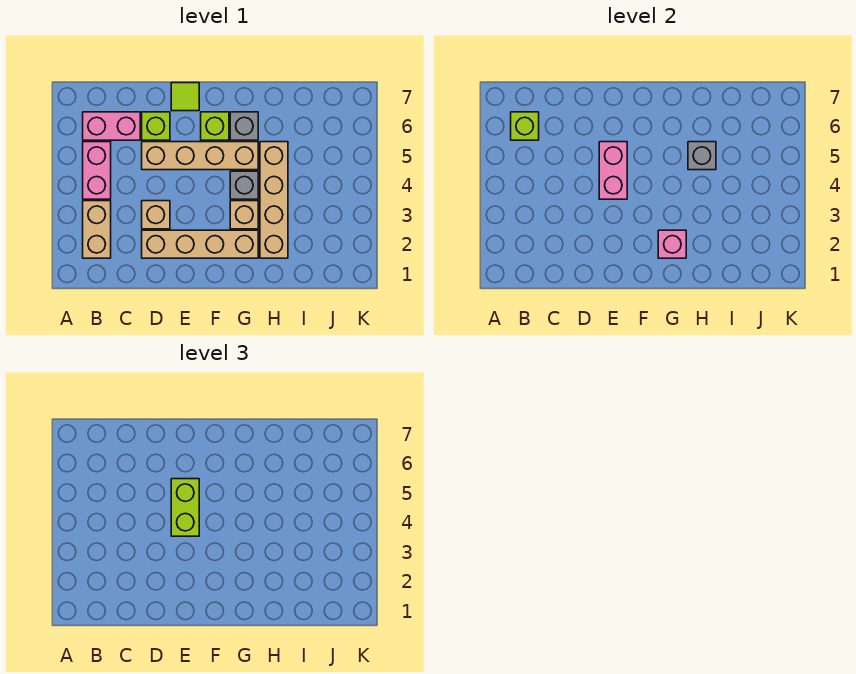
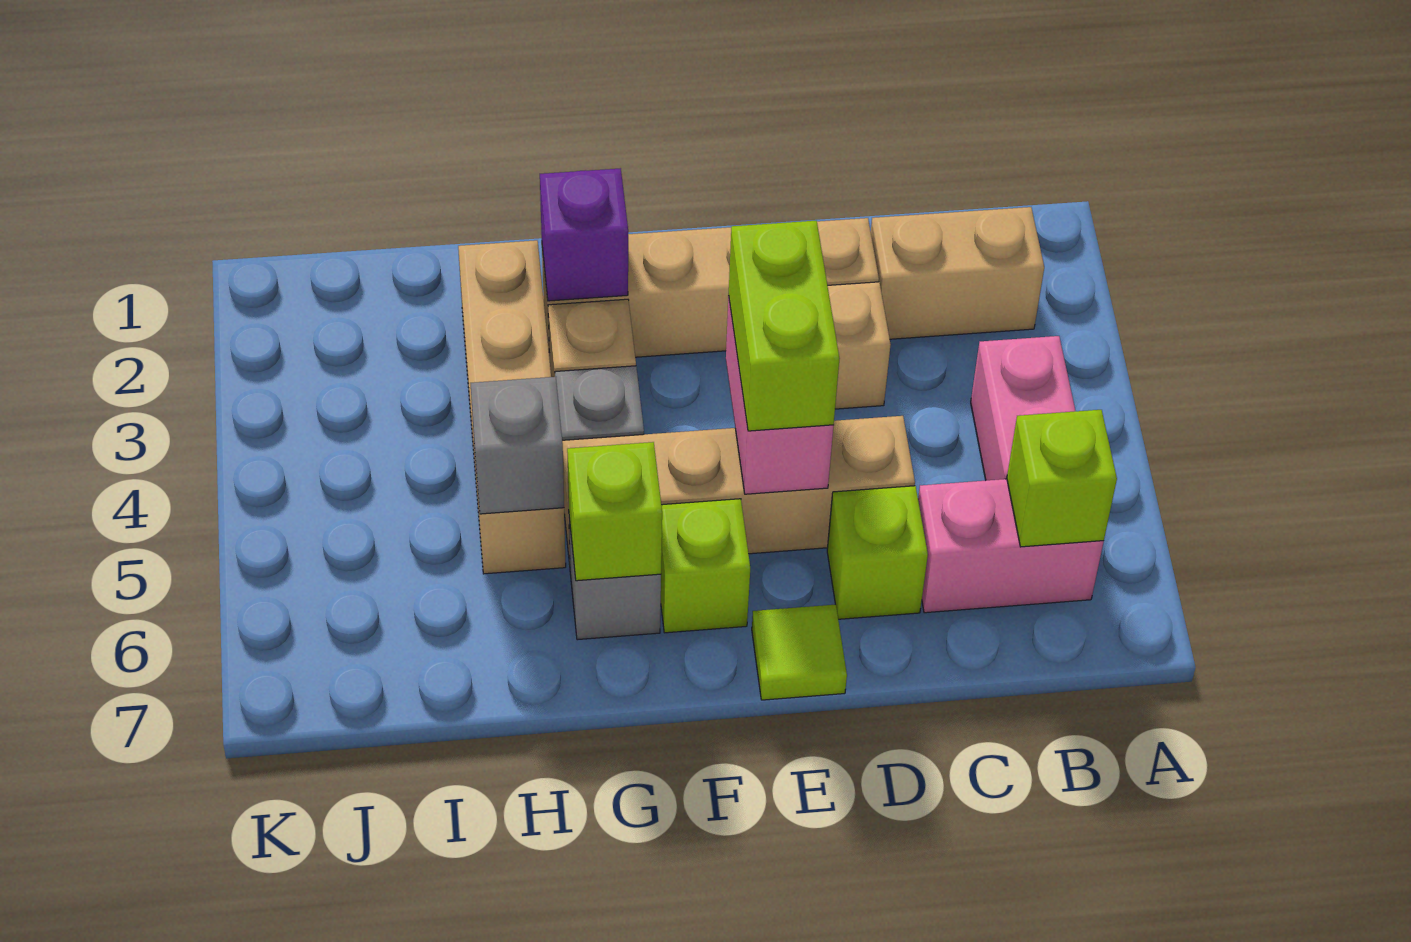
tan 1x2 brick [83,201,111,258] -> tan 1x2 brick turned to [871,207,1044,339]
pink 1x1 brick [658,230,686,258] -> purple 1x1 brick [540,168,628,301]
none -> lime 1x1 brick [567,442,662,581]

